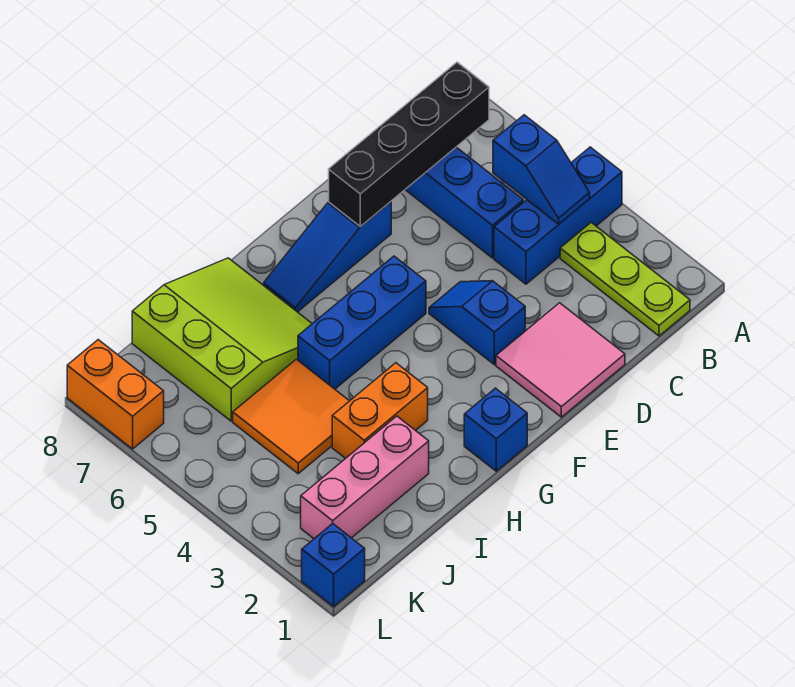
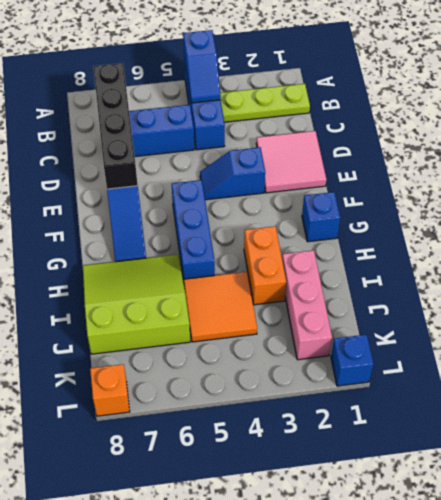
blue 1x2 slope [493,115,590,224] -> blue 1x2 slope turned to [183,30,221,103]
orange 1x2 brick [67,340,164,449] -> orange 1x1 brick [90,364,130,416]

